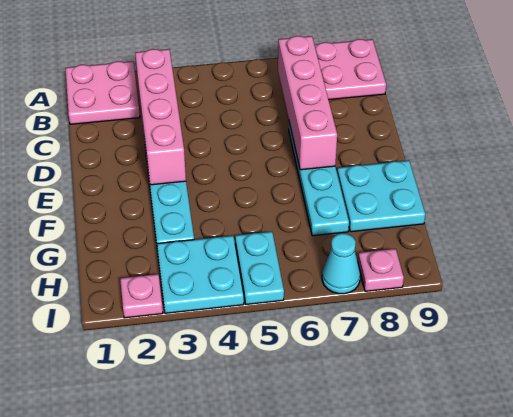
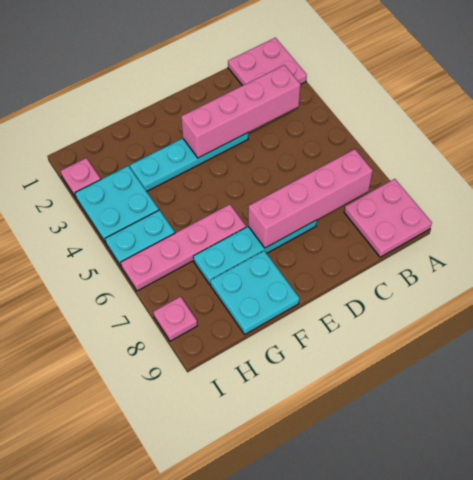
none -> pink 1x4 plate [121,204,246,291]
cyan 1x1 cone [322,233,360,294] -> none

